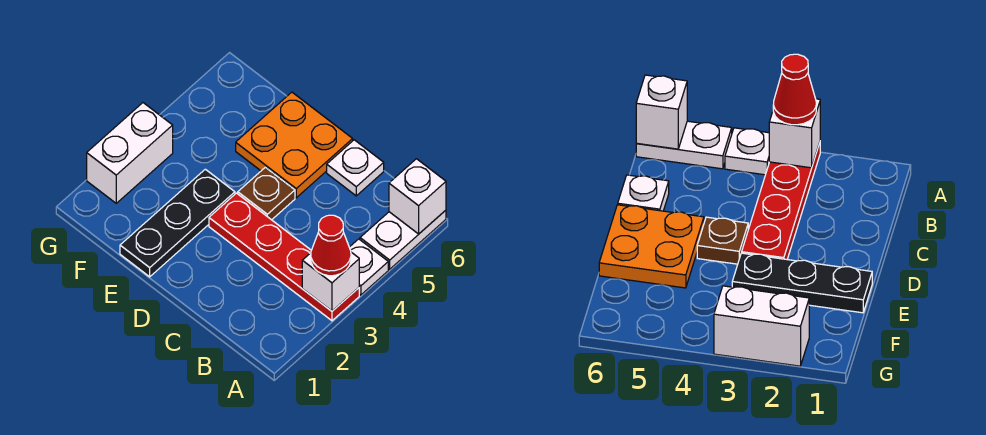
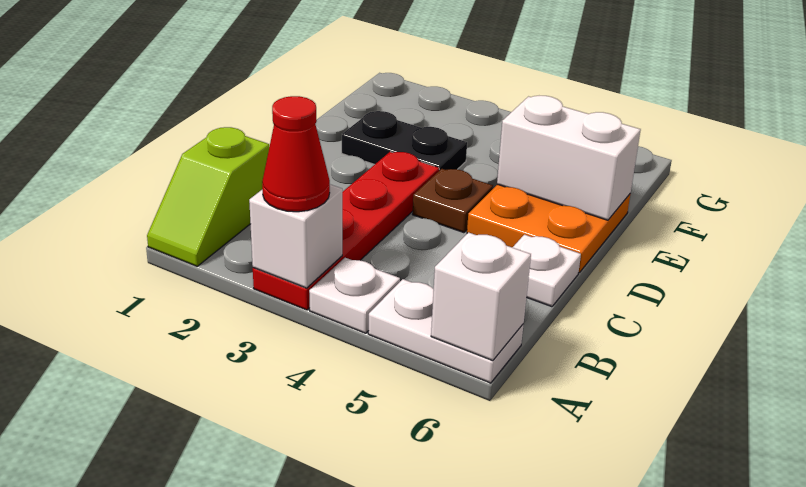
none -> lime 1x2 slope [147,127,269,266]
black 1x3 plate [120,169,235,277] -> black 1x2 plate [342,111,467,171]
white 1x2 brick [87,103,173,203] -> white 1x2 brick moved to [497,96,641,220]

